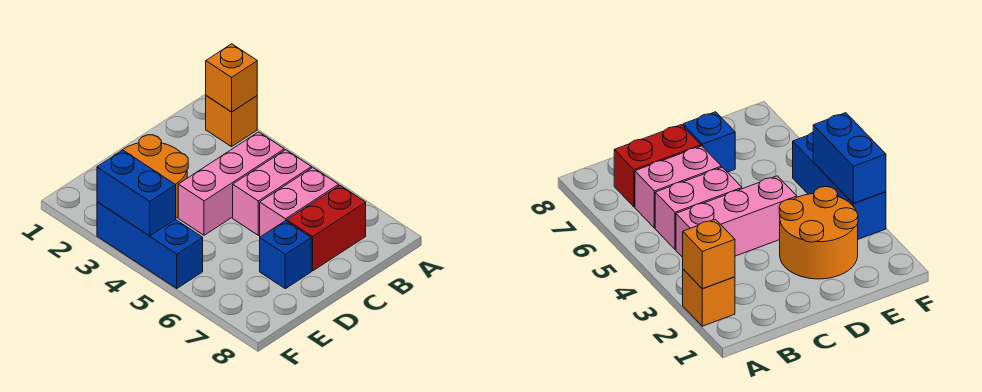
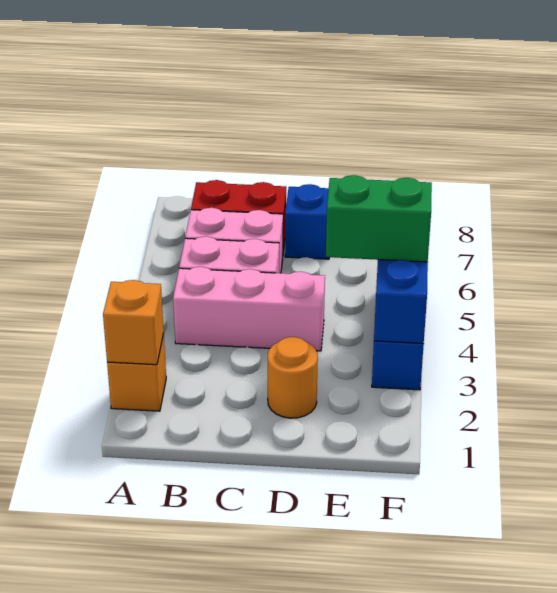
orange 2x2 round brick [123,135,188,218] -> orange 1x1 round brick [268,337,318,418]
none -> green 1x2 brick [326,175,432,262]

